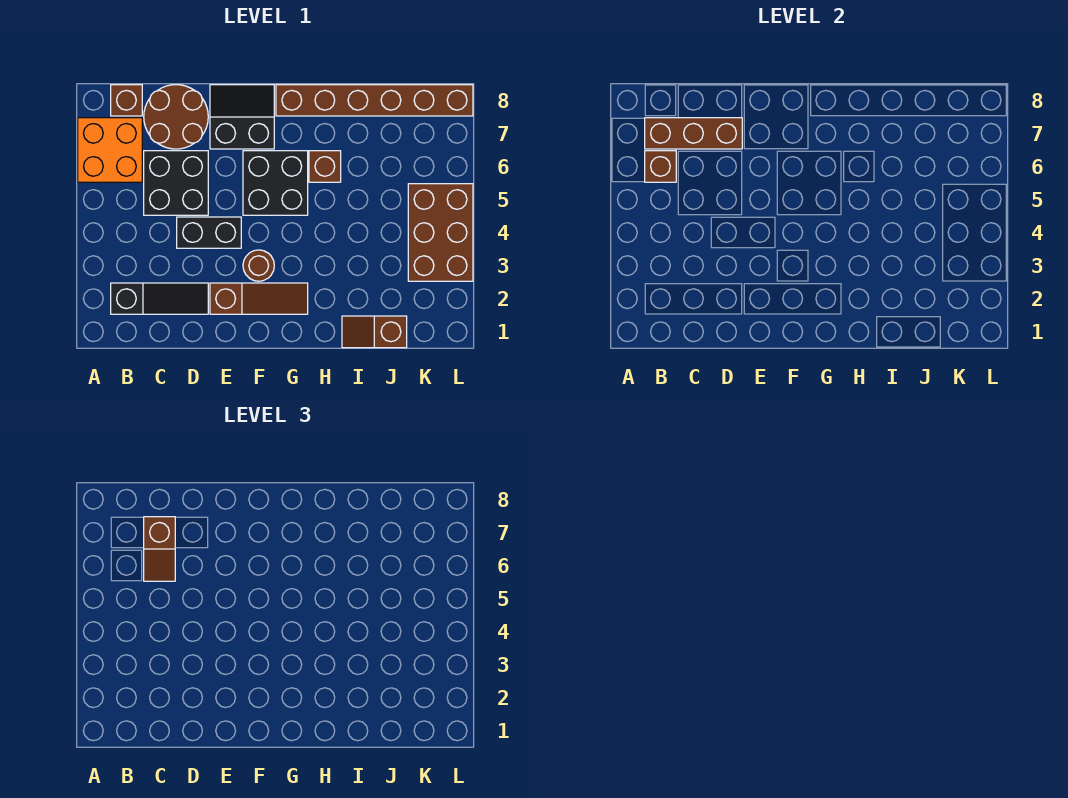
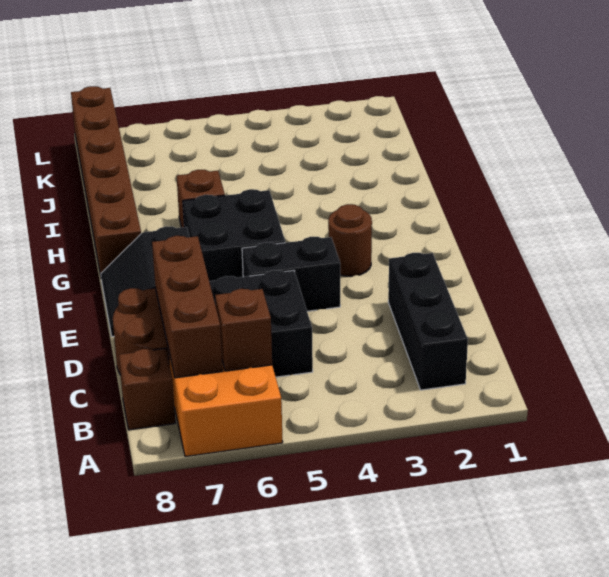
black 1x3 slope [111,283,208,314] -> black 1x3 brick [388,253,468,390]
brown 1x2 slope [144,517,175,581] -> none
black 1x2 brick [177,217,241,248] -> black 1x2 brick turned to [242,237,340,311]
brown 1x3 slope [210,283,308,314] -> none
brown 1x2 slope [342,316,407,348] -> none
brown 2x3 brick [408,184,473,281] -> none

